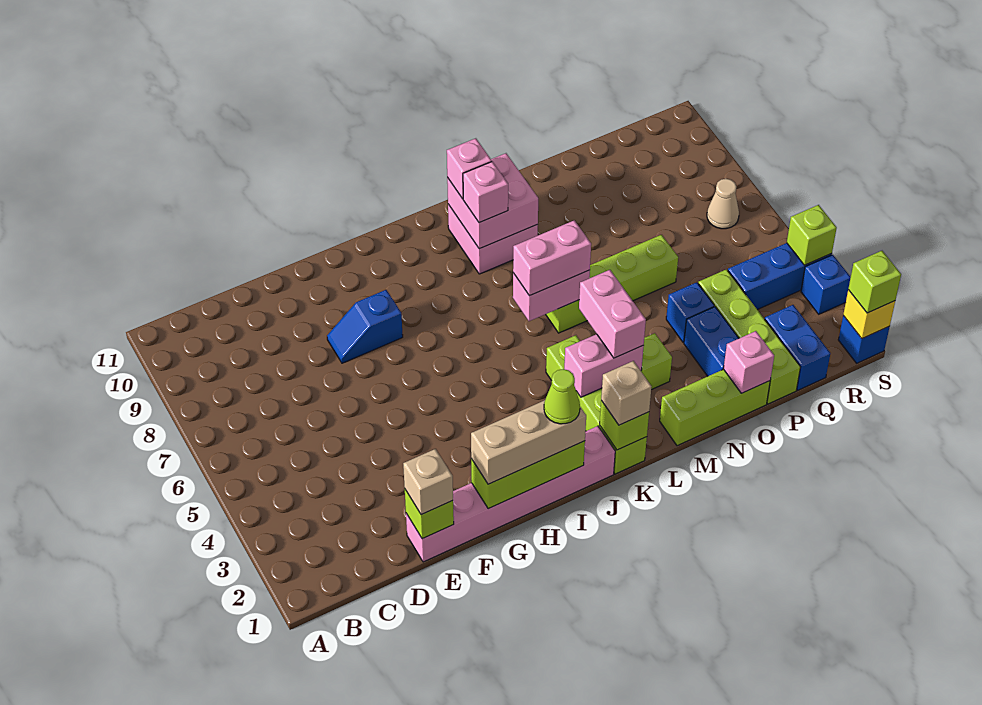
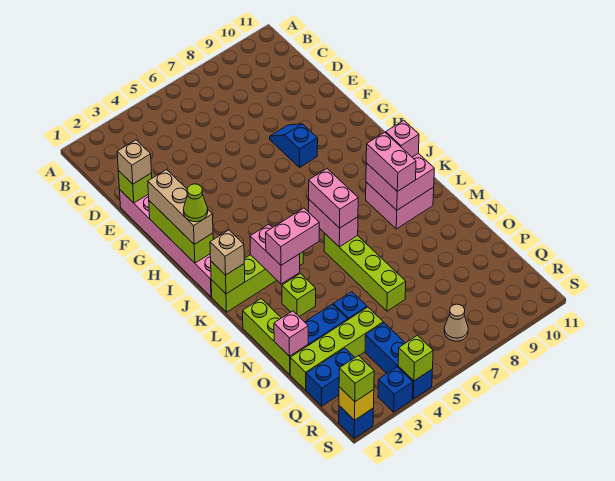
pink 1x1 brick [463,162,508,223] -> pink 1x2 brick [366,132,416,191]

